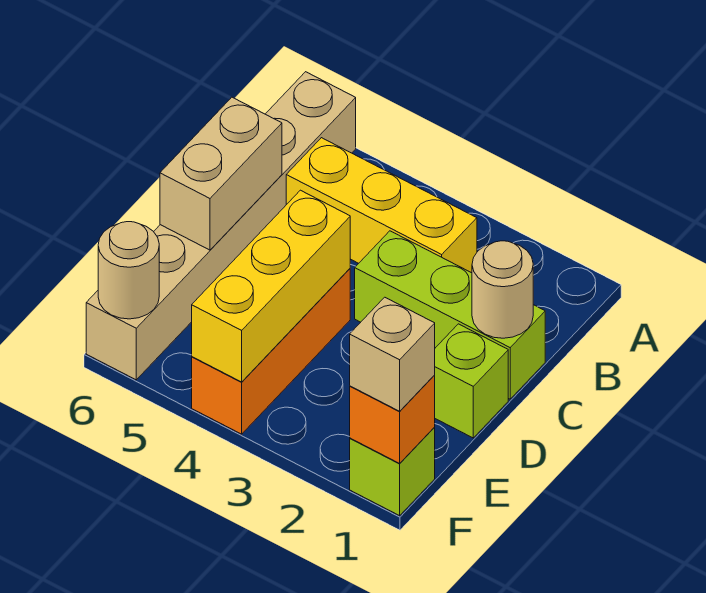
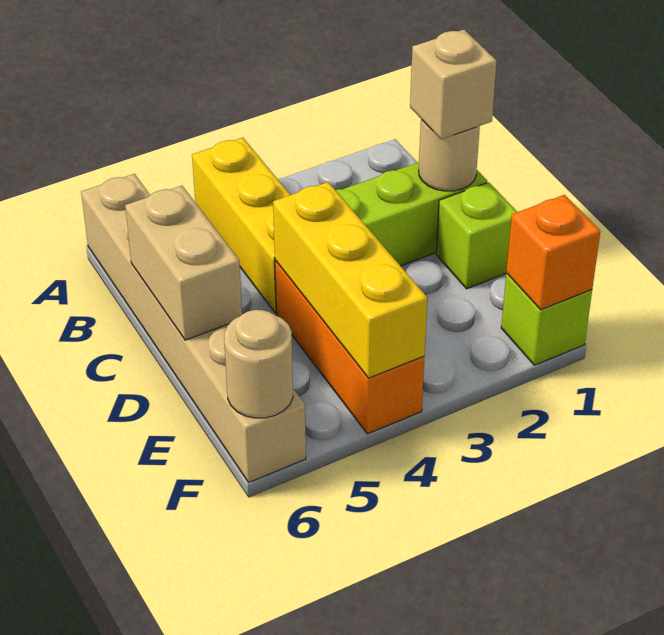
yellow 1x3 brick [286,138,477,273] -> yellow 1x3 brick turned to [192,138,290,313]
tan 1x1 brick [350,297,435,411] -> tan 1x1 brick moved to [410,30,497,139]

